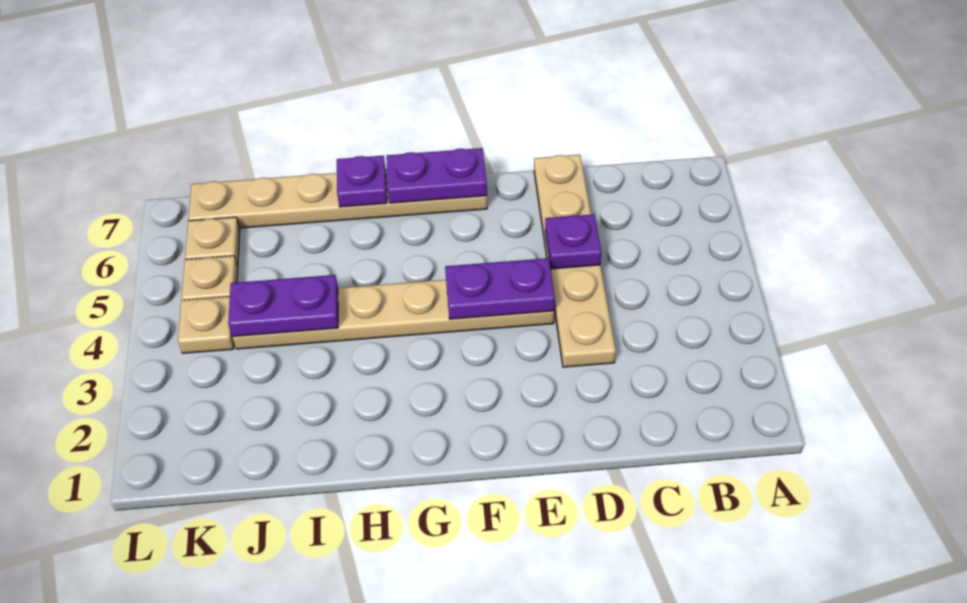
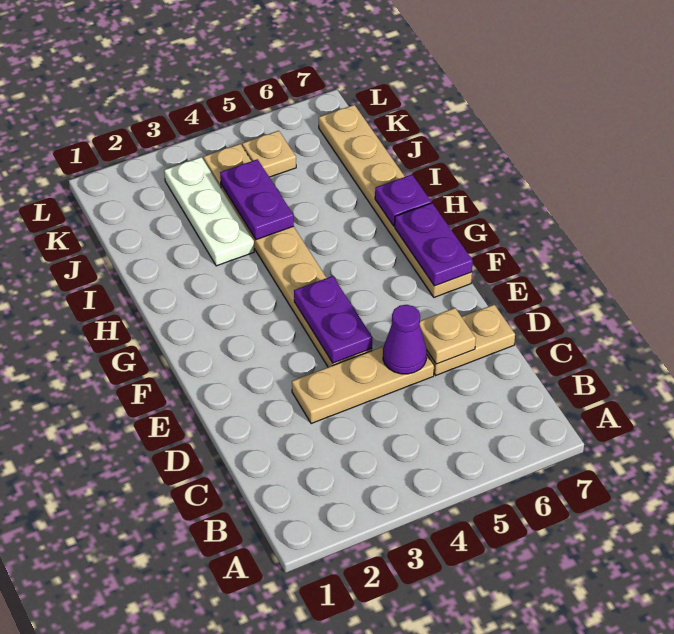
purple 1x1 plate [545,214,601,269] -> purple 1x1 cone [383,305,427,374]
none -> white 1x3 plate [164,157,254,266]
tan 1x1 plate [185,217,240,267] -> tan 1x1 plate moved to [420,308,476,364]

